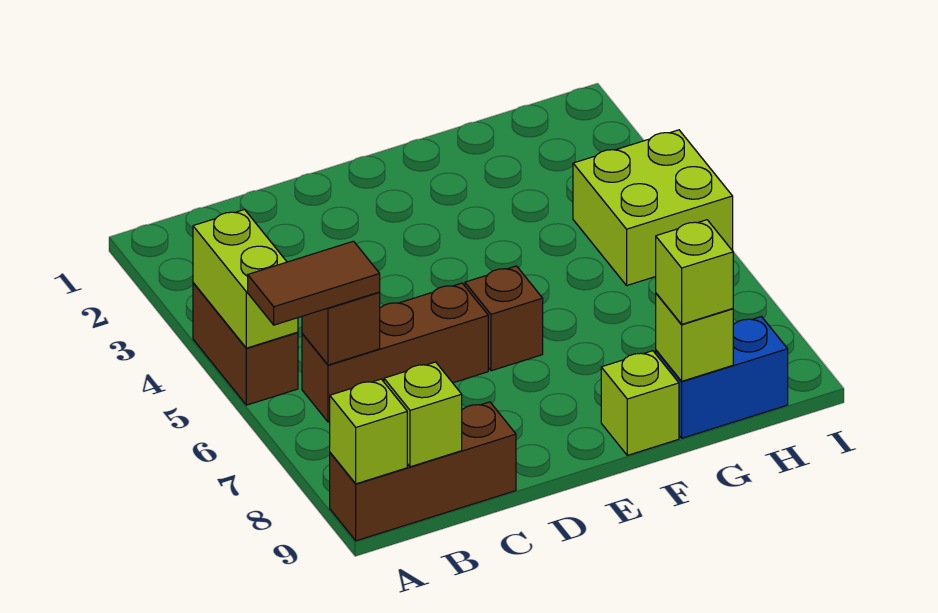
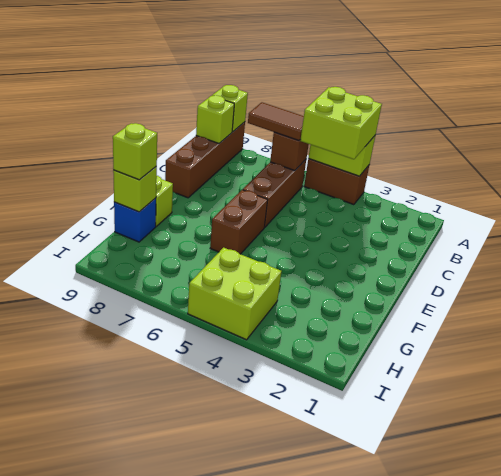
none -> lime 2x2 brick [300,87,382,159]
brown 1x2 tile [248,241,380,325] -> brown 1x2 tile turned to [248,102,304,141]
brown 1x3 brick [330,402,516,541] -> brown 1x4 brick [165,122,245,198]
brown 1x1 brick [465,266,543,371] -> brown 1x2 brick [210,190,268,254]
blue 1x2 brick [656,317,788,438] -> blue 1x1 brick [114,198,156,242]

